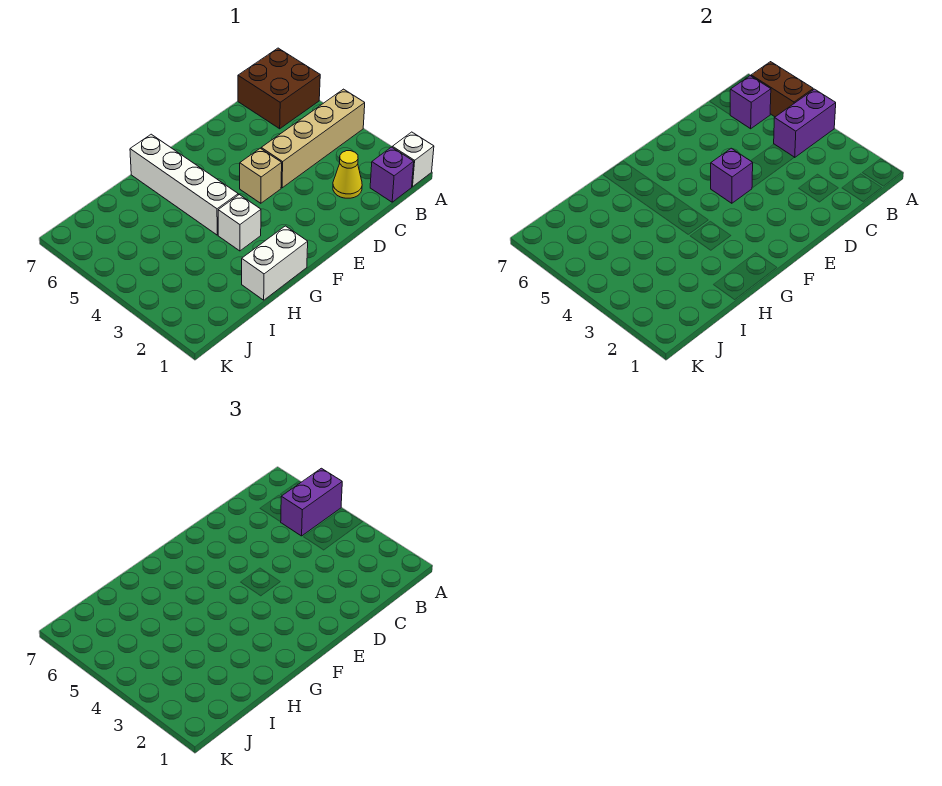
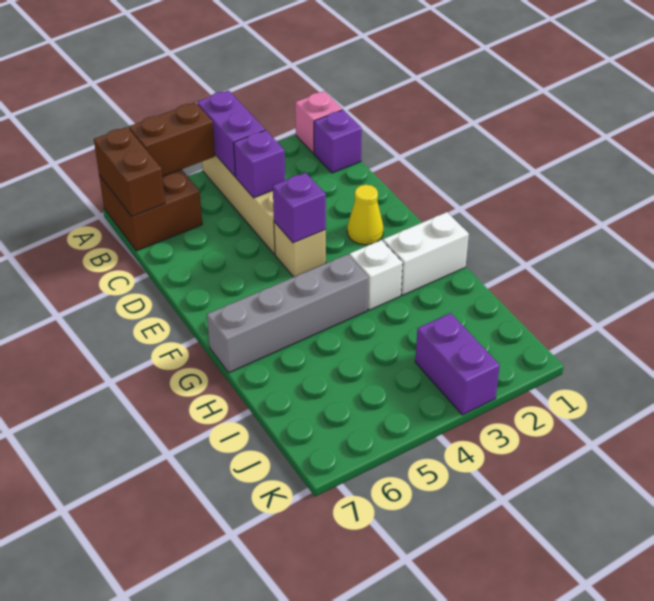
white 1x1 brick [392,132,434,187] -> pink 1x1 brick [295,91,342,153]
purple 1x2 brick [281,468,342,536] -> purple 1x2 brick moved to [415,313,500,415]
none -> brown 1x2 brick [94,127,165,216]
purple 1x1 brick [730,76,771,129] -> purple 1x1 brick moved to [234,130,285,198]
yellow 1x1 cone [333,151,362,198] -> yellow 1x1 cone moved to [347,185,383,245]
white 1x2 brick [242,226,308,300] -> white 1x2 brick turned to [383,212,469,295]
white 1x4 brick [130,134,238,235] -> grey 1x4 brick [207,254,369,373]

